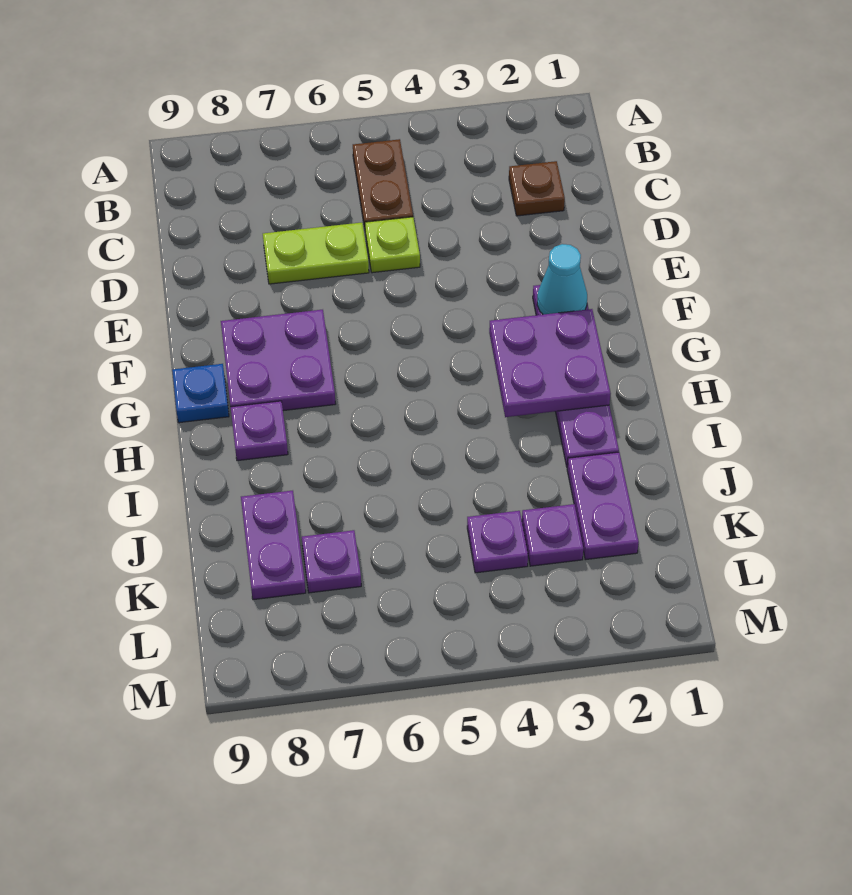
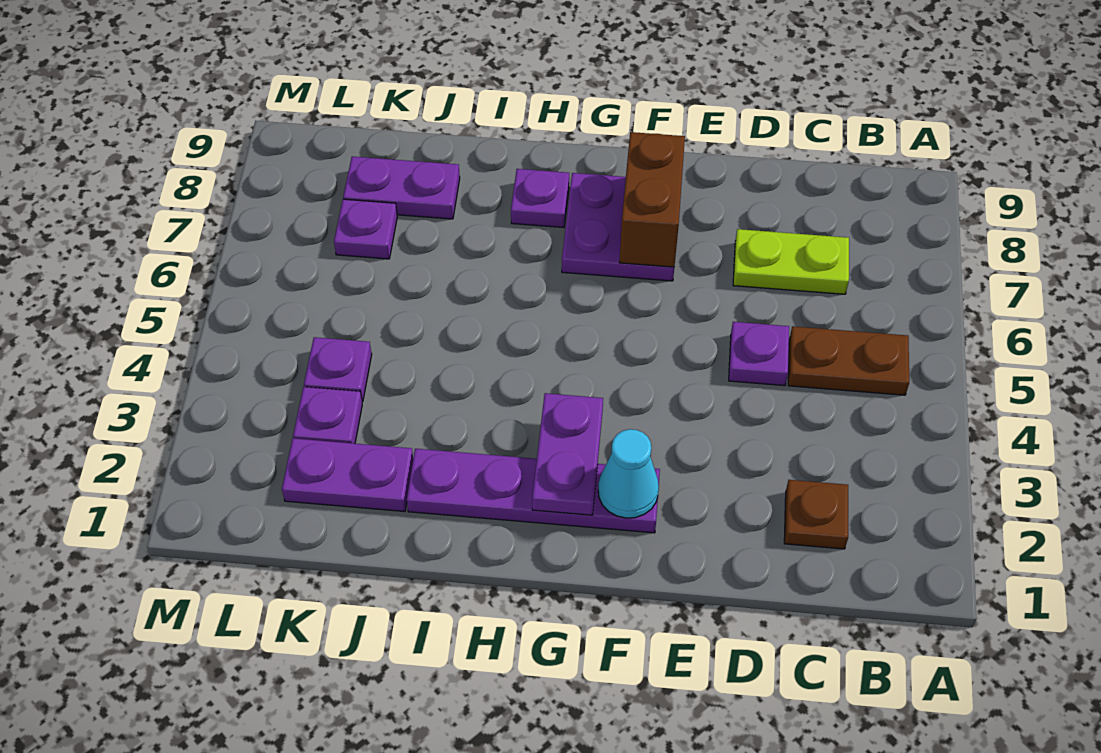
lime 1x1 plate [365,217,420,273] -> purple 1x1 plate [729,322,789,386]
lime 1x2 plate [263,223,369,284] -> lime 1x2 plate turned to [733,229,849,294]
none -> brown 1x2 brick [619,132,685,267]
purple 2x2 plate [489,309,610,417] -> purple 1x2 plate [532,393,603,515]
blue 1x1 plate [172,364,229,423] -> none

